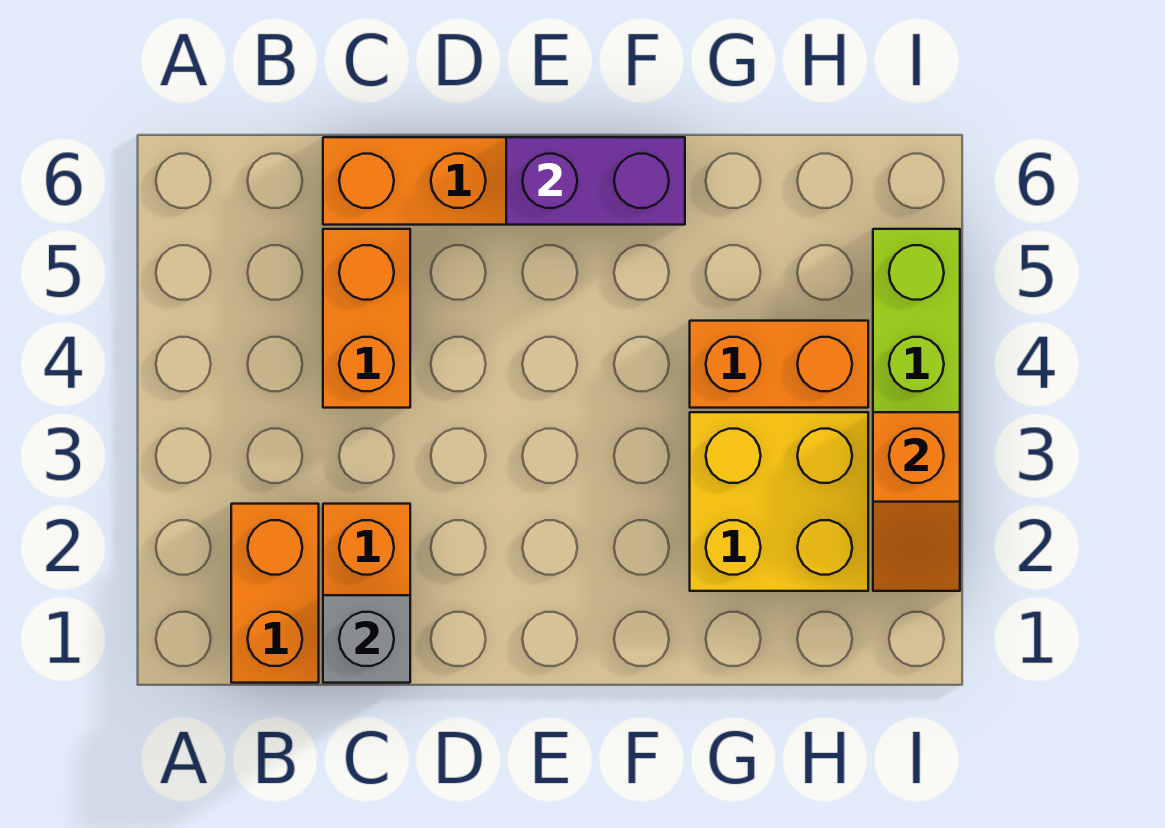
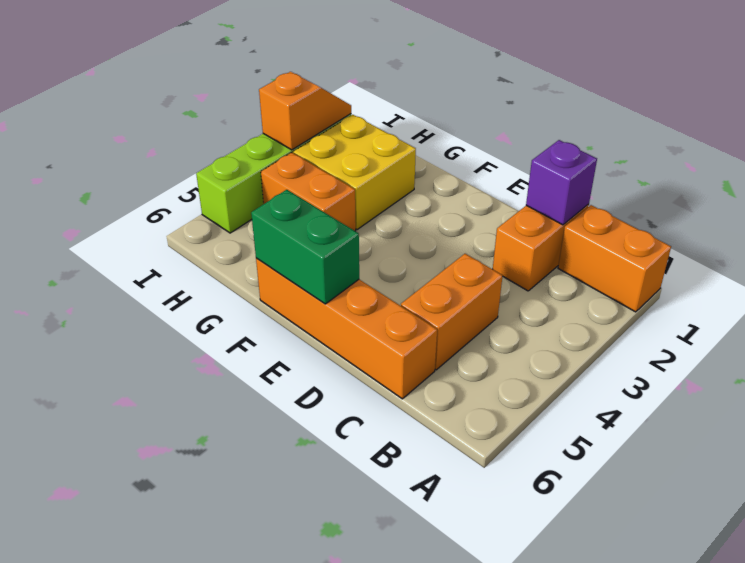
orange 1x2 brick [231,504,319,683] -> orange 1x2 brick turned to [558,205,671,312]
grey 1x1 brick [323,595,410,683] -> purple 1x1 brick [526,140,597,225]
purple 1x2 brick [506,137,685,225] -> green 1x2 brick [251,190,359,304]

